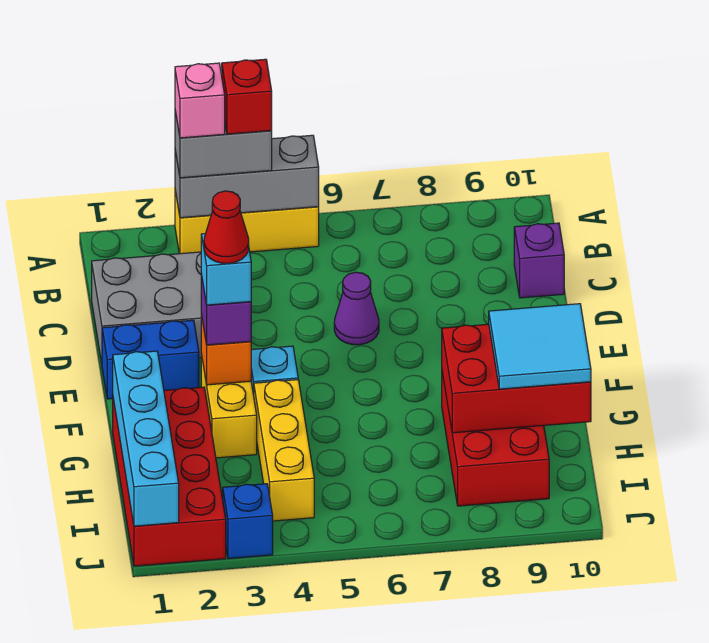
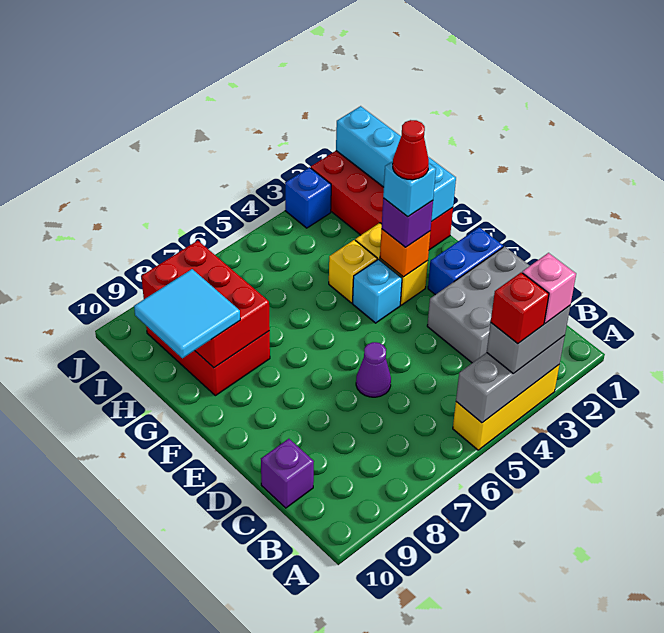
yellow 1x3 brick [254,380,314,521] -> yellow 1x1 brick [329,240,377,303]
red 2x3 brick [442,324,591,433] -> red 2x3 brick turned to [141,241,270,368]

